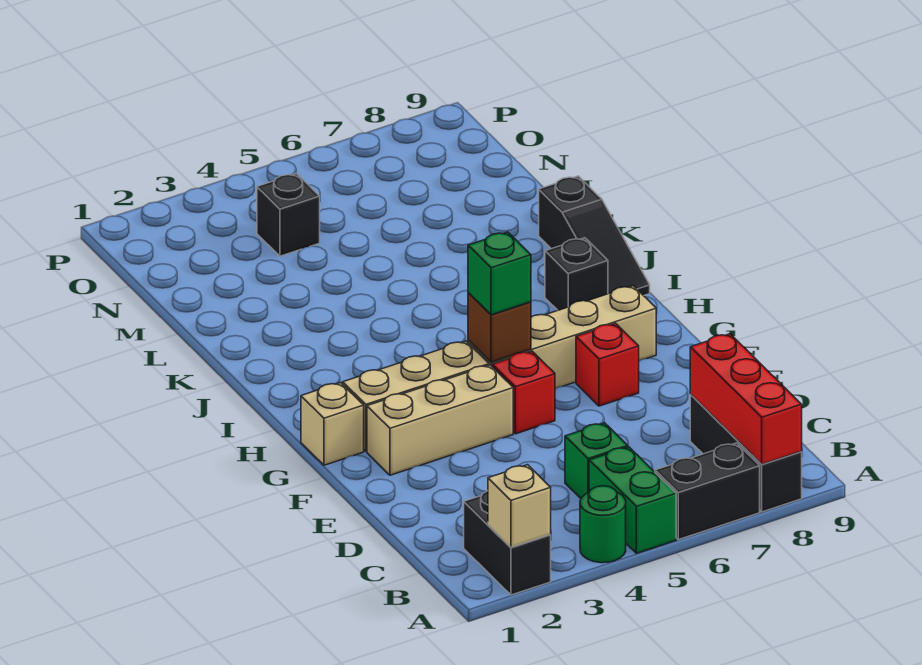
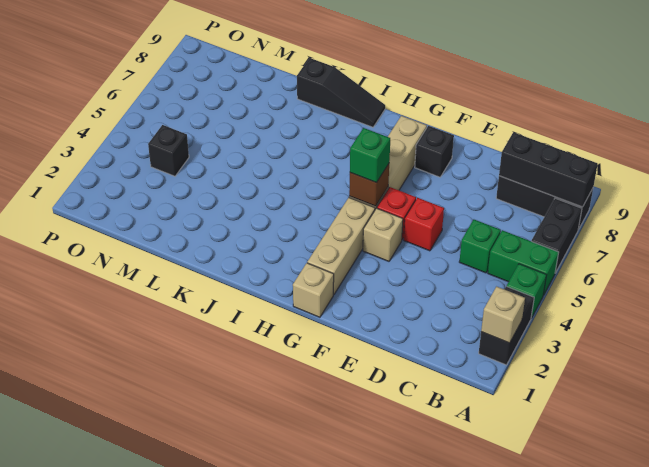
black 1x2 brick [464,491,551,595] -> black 1x2 brick turned to [479,286,534,365]
green 1x1 round brick [580,486,626,563] -> green 1x1 brick [507,264,546,318]
red 1x3 brick [690,334,802,464] -> black 1x3 brick [499,132,598,207]
tan 1x3 brick [367,365,513,475] -> tan 1x1 brick [363,208,403,261]
red 1x1 brick [576,323,639,406] -> red 1x1 brick moved to [404,198,444,251]
black 1x1 brick [545,238,608,310] -> black 1x1 brick moved to [415,126,454,177]

